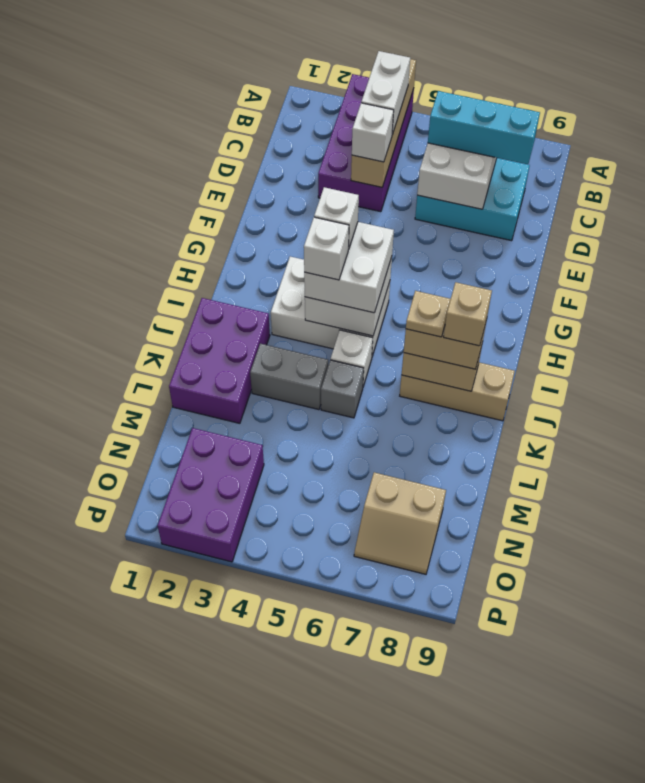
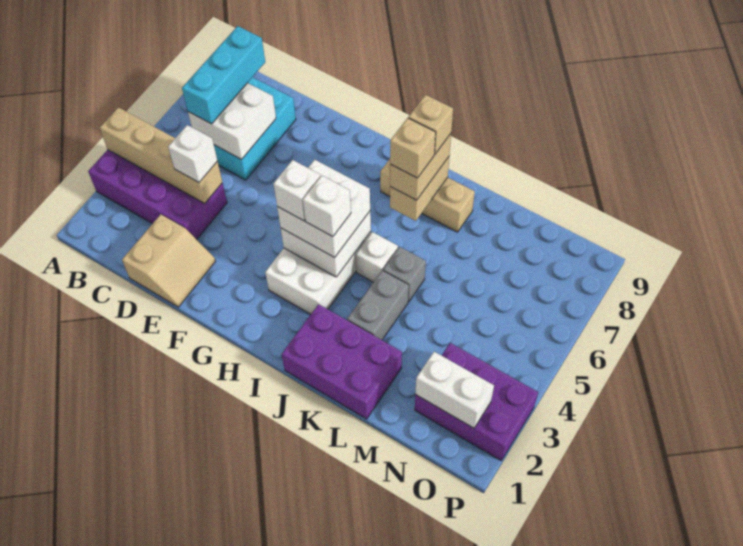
white 1x2 brick [361,51,410,135] -> white 1x2 brick moved to [415,352,494,428]
tan 1x3 brick [400,362,515,421] -> tan 1x3 brick turned to [380,159,475,232]
tan 1x1 plate [406,291,451,337] -> tan 1x1 brick [390,118,436,178]
tan 2x2 slope [354,472,446,574] -> tan 2x2 slope moved to [122,214,216,307]

